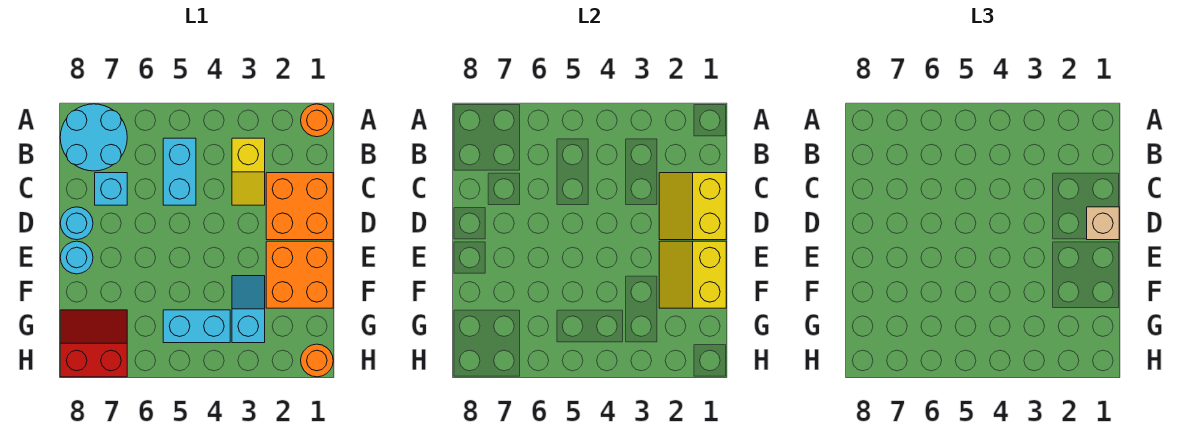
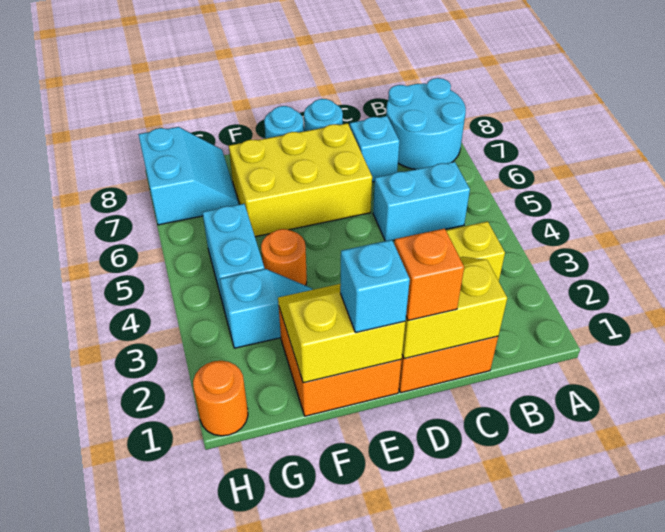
orange 1x1 round brick [301,104,333,137] -> orange 1x1 round brick moved to [261,229,307,286]
tan 1x1 brick [1087,207,1119,240] -> orange 1x1 brick [394,229,464,320]
none -> yellow 2x3 brick [229,123,372,237]
none -> cyan 1x1 brick [340,240,410,333]
red 2x2 slope [60,310,127,377] -> cyan 2x2 slope [138,127,238,225]

